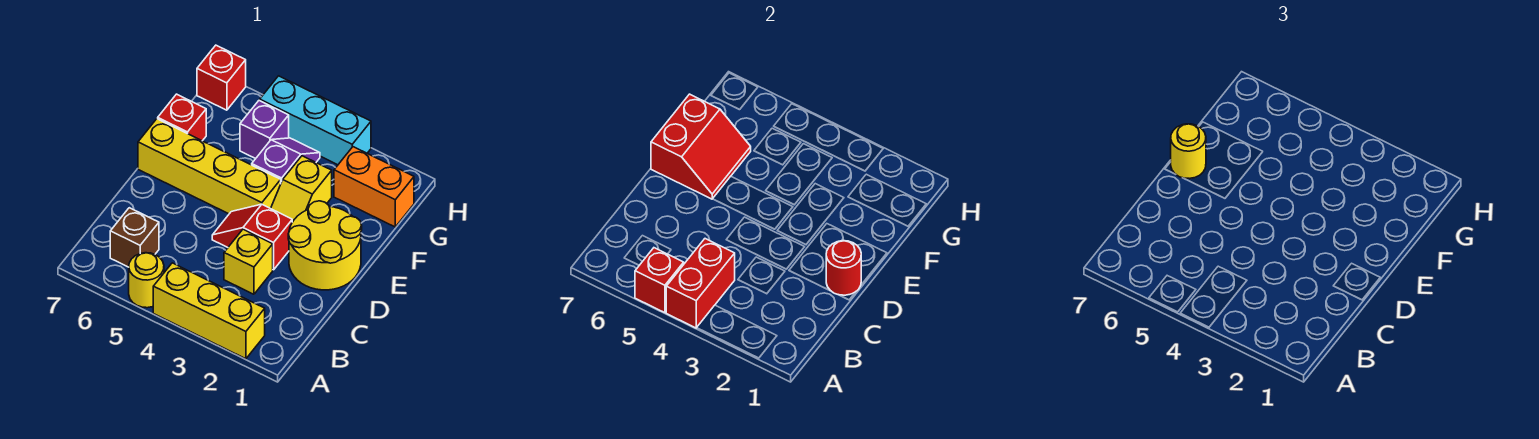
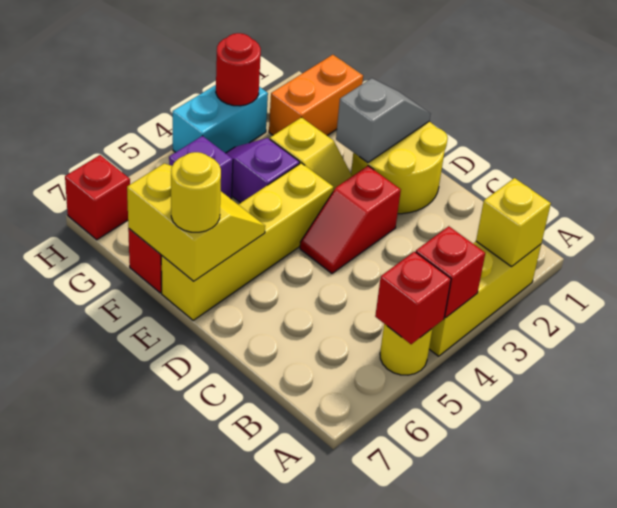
red 1x2 brick [666,239,735,328] -> red 1x1 brick [416,226,485,318]
brown 1x1 brick [110,208,159,267] -> none
yellow 1x1 brick [224,229,273,294] -> yellow 1x1 brick moved to [476,178,551,267]
red 1x1 round brick [826,241,861,295] -> red 1x1 round brick moved to [216,33,261,106]
none -> grey 1x2 slope [336,78,430,163]
red 2x2 slope [651,94,751,199] -> yellow 2x2 slope [127,164,265,281]
cyan 1x3 brick [260,76,371,165] -> cyan 1x2 brick [173,85,268,153]

